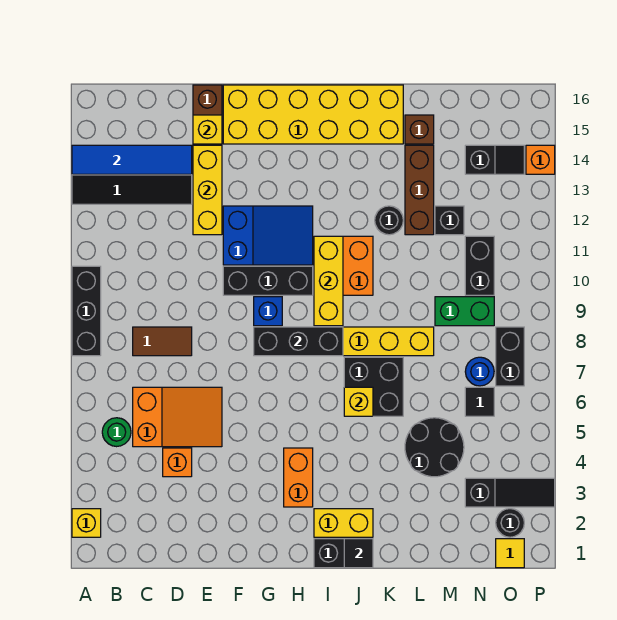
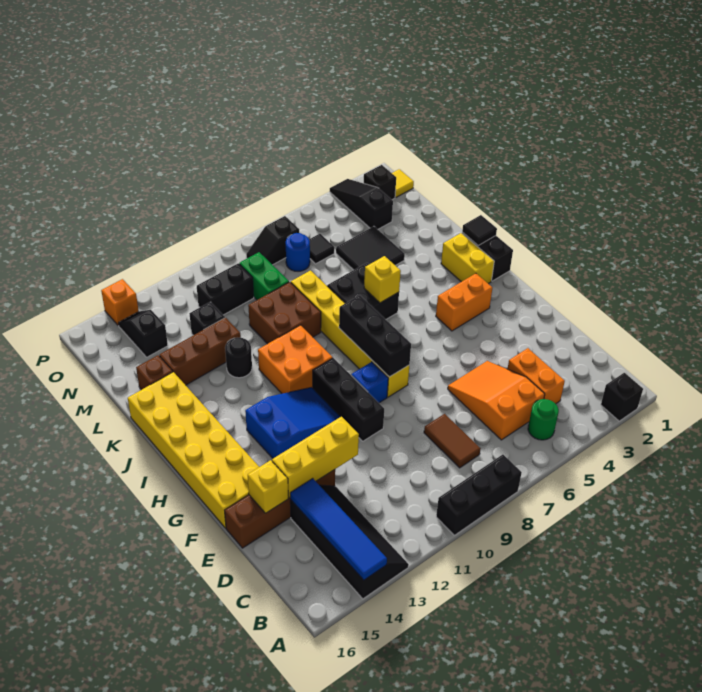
yellow 1x1 brick [72,509,101,537] -> black 1x1 brick [601,373,643,421]
orange 1x1 brick [163,448,192,477] -> orange 1x2 brick [508,348,565,404]
blue 2x3 slope [223,206,313,265] -> blue 2x3 slope turned to [245,387,340,458]
yellow 1x3 brick [314,236,343,326] -> none
none -> brown 2x2 brick [248,282,321,344]
black 2x2 round brick [405,418,464,477] -> black 2x2 tile [336,226,405,270]
black 1x1 round brick [496,509,524,537] -> black 1x1 brick [364,165,396,200]
black 1x2 brick [496,327,524,386] -> black 1x2 slope [246,216,299,265]

